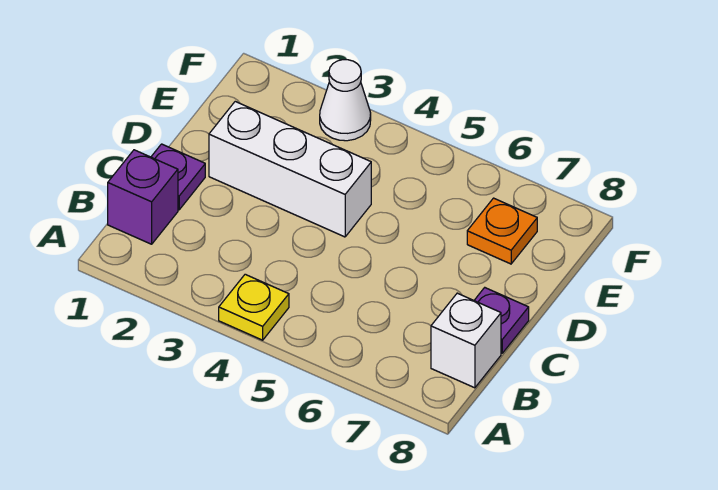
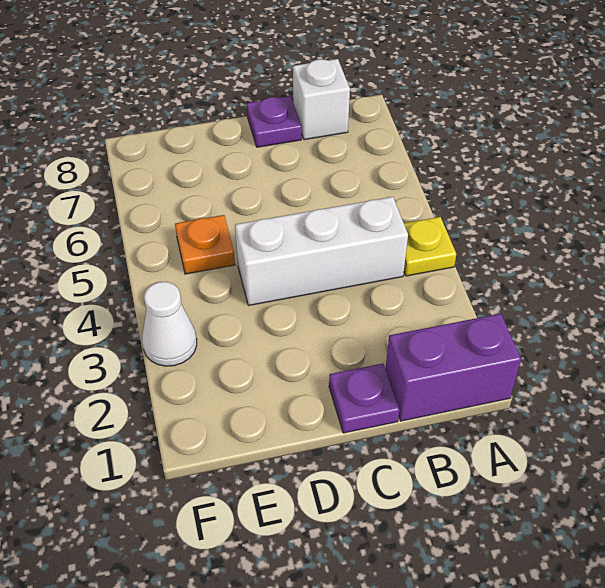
purple 1x1 brick [108,150,178,244] -> purple 1x2 brick [385,314,521,421]
white 1x3 brick [209,102,371,237] -> white 1x3 brick turned to [235,197,408,306]
orange 1x1 plate [467,198,537,264] -> orange 1x1 plate moved to [175,215,235,274]

